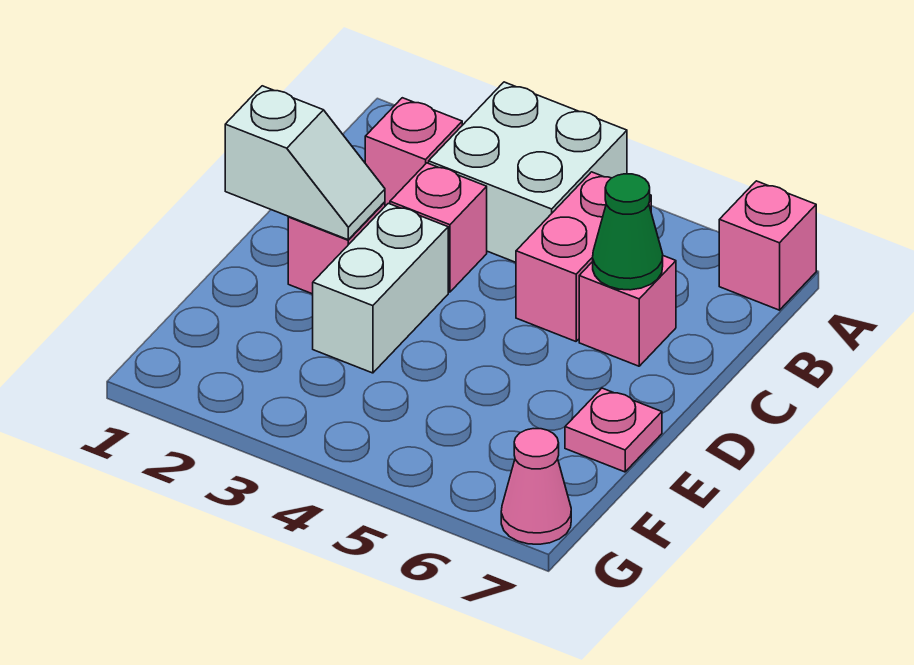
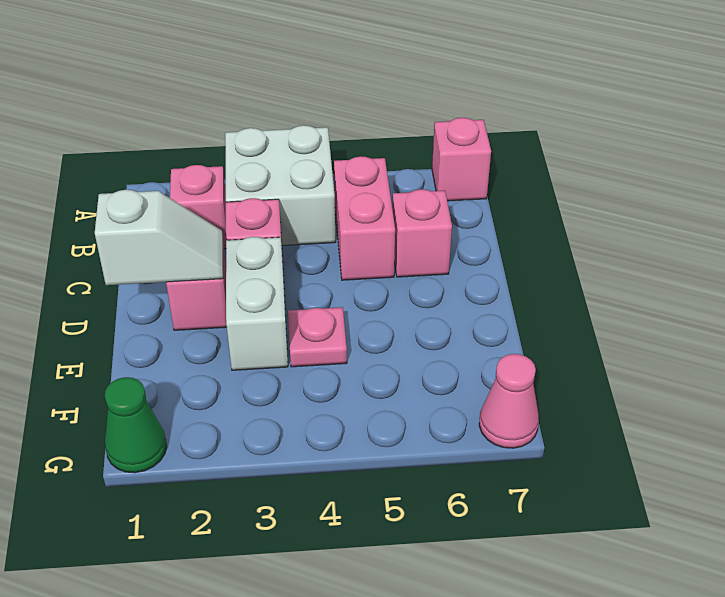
green 1x1 cone [593,174,663,290] -> green 1x1 cone moved to [105,377,167,473]
pink 1x1 plate [565,388,662,472] -> pink 1x1 plate moved to [288,307,347,367]

